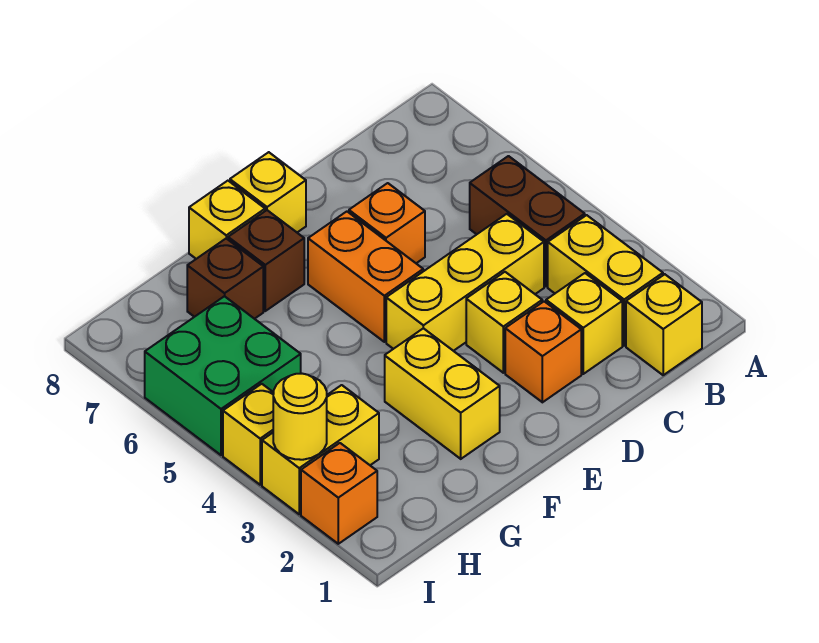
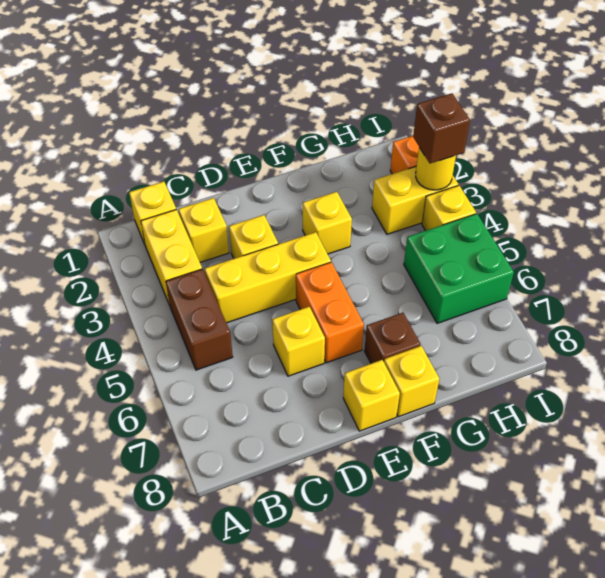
orange 1x1 brick [505,301,581,402] -> none
orange 1x1 brick [349,183,425,263] -> yellow 1x1 brick [272,307,325,376]
yellow 1x2 brick [385,328,500,459] -> yellow 1x1 brick [303,192,352,254]
brown 1x1 brick [187,238,263,319] -> brown 1x1 brick moved to [413,93,470,163]

